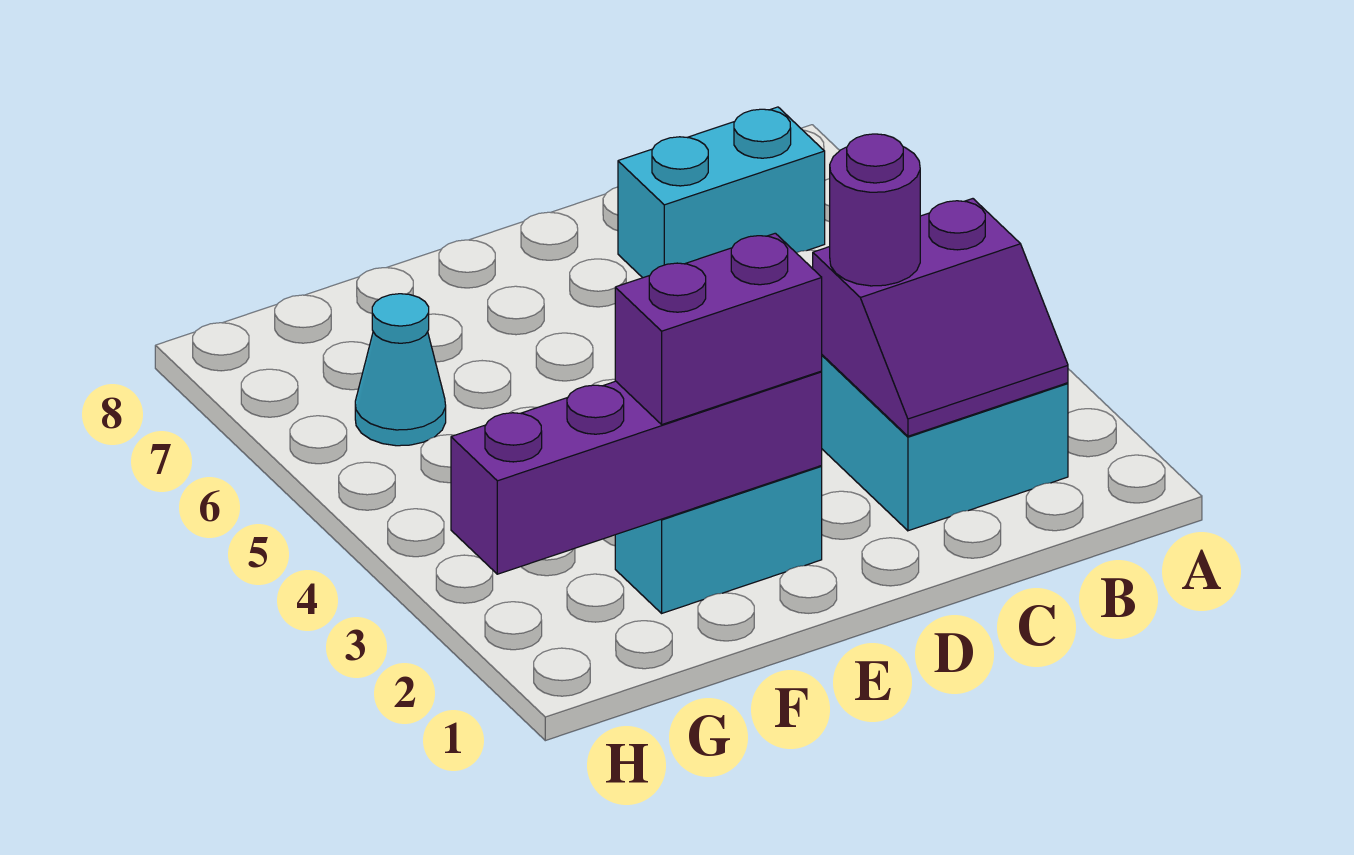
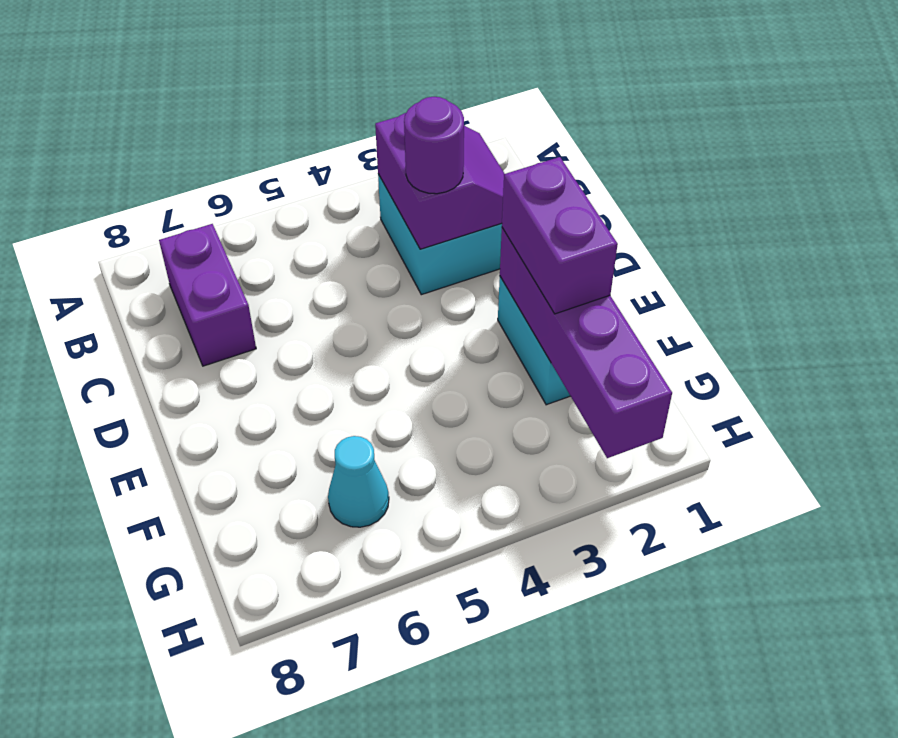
cyan 1x2 brick [618,107,825,278] -> purple 1x2 brick [159,224,256,366]

